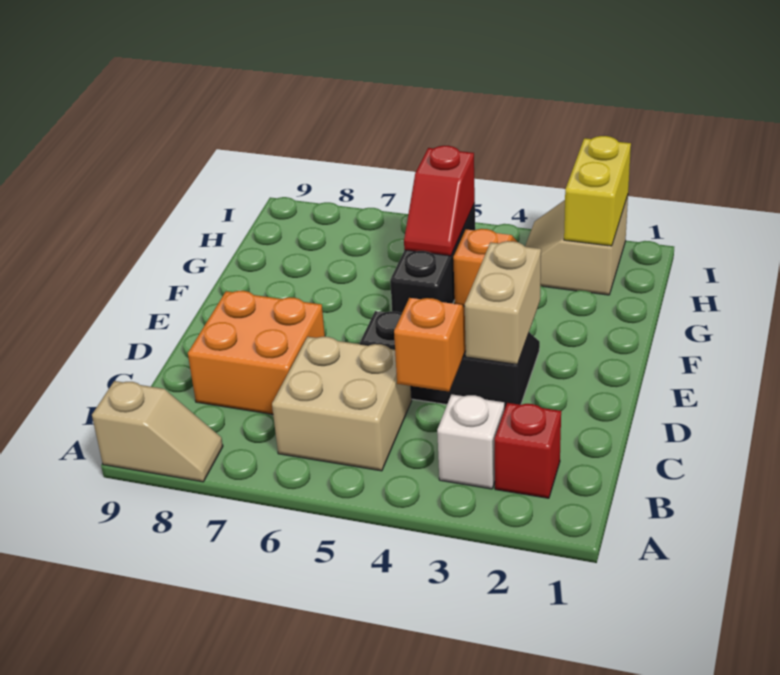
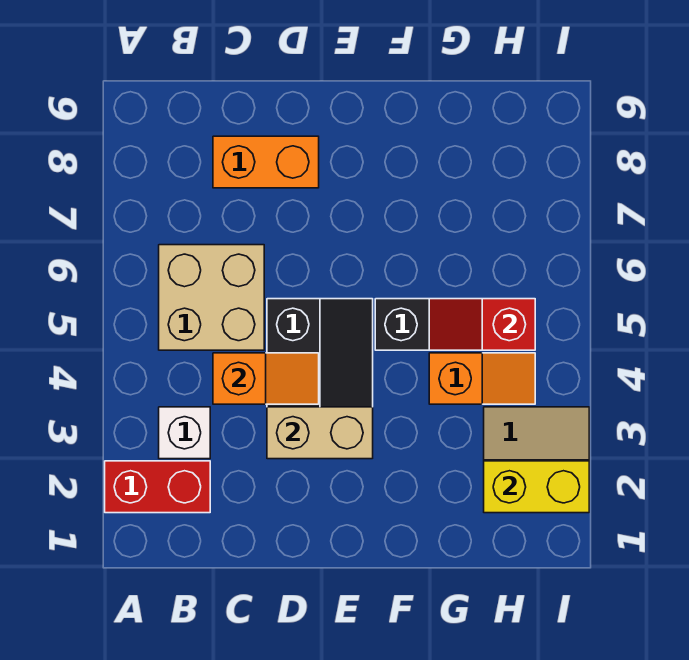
tan 1x2 slope [92,381,223,482] -> none
red 1x1 brick [495,403,561,498] -> red 1x2 brick [105,461,210,513]
orange 2x2 brick [188,291,325,414] -> orange 1x2 brick [213,136,319,188]

